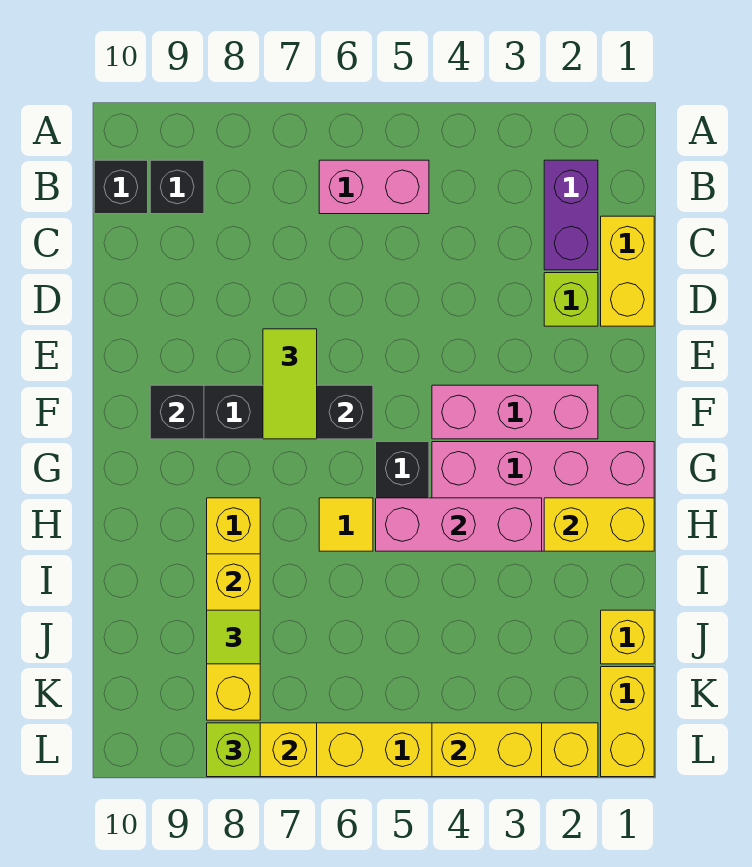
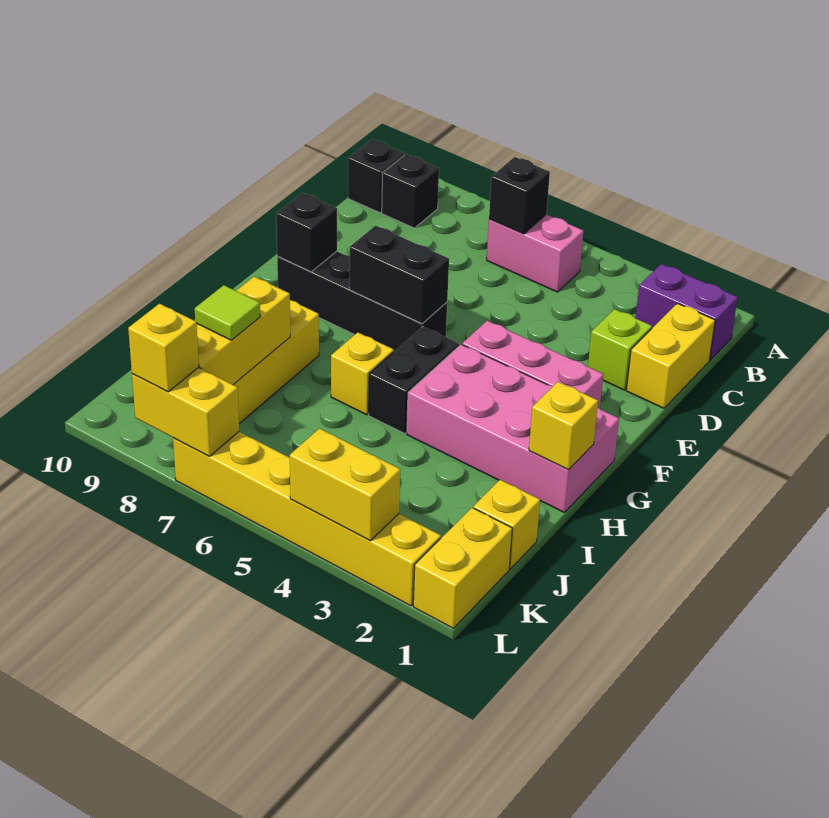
purple 1x2 brick [544,160,598,270] -> purple 1x2 brick turned to [636,264,738,360]
none -> black 1x1 brick [489,157,550,234]
lime 1x2 tile [263,329,317,439] -> none
yellow 1x2 brick [544,498,654,551] -> yellow 1x1 brick [529,382,598,470]
pink 1x3 brick [376,498,542,551] -> none
yellow 1x1 tile [319,498,373,551] -> yellow 1x1 brick [331,332,394,415]
lime 1x1 brick [207,723,260,777] -> yellow 1x1 brick [128,304,199,392]

